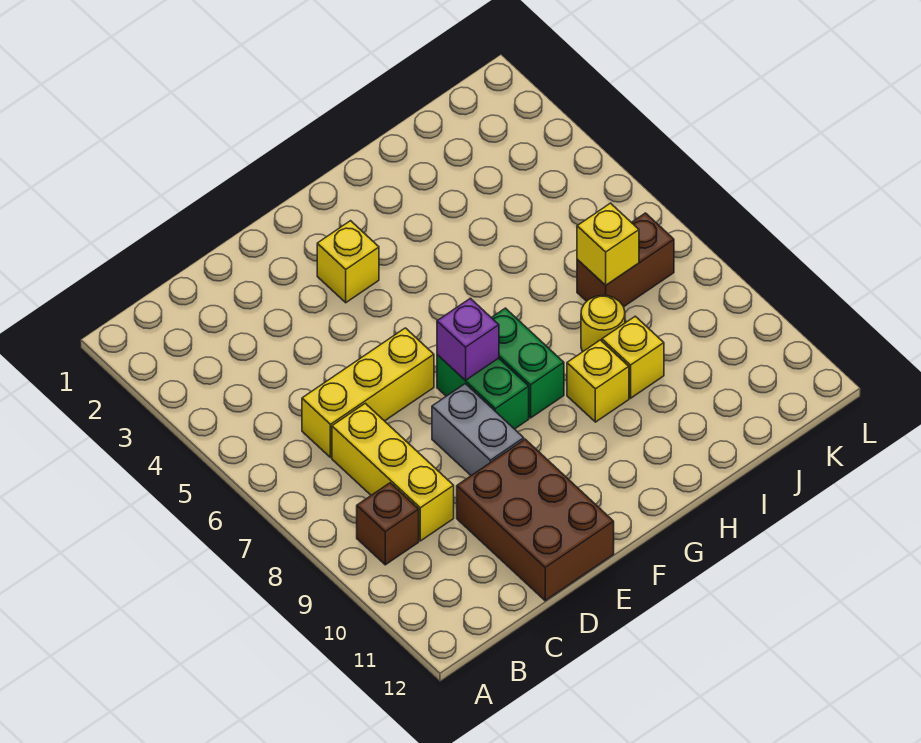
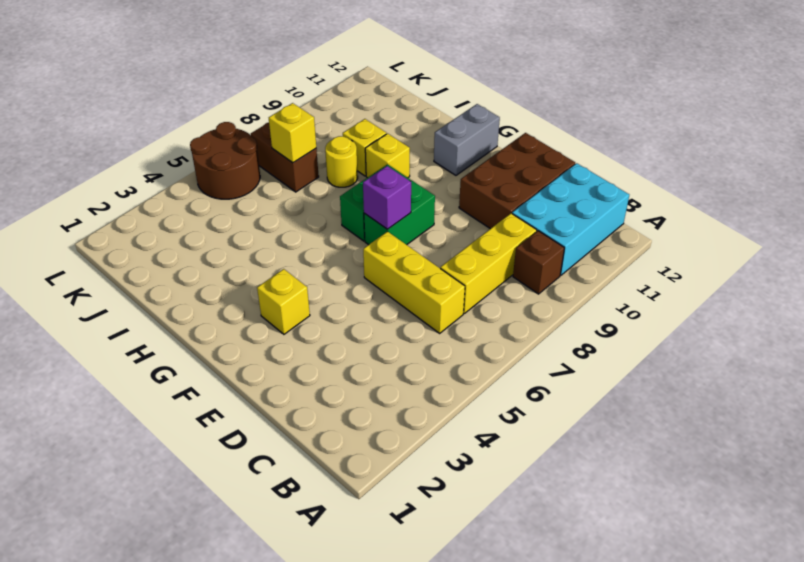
none -> cyan 2x3 brick [512,163,629,275]
grey 1x2 brick [432,384,524,476] -> grey 1x2 brick moved to [434,104,500,175]
none -> brown 2x2 round brick [190,122,260,199]

